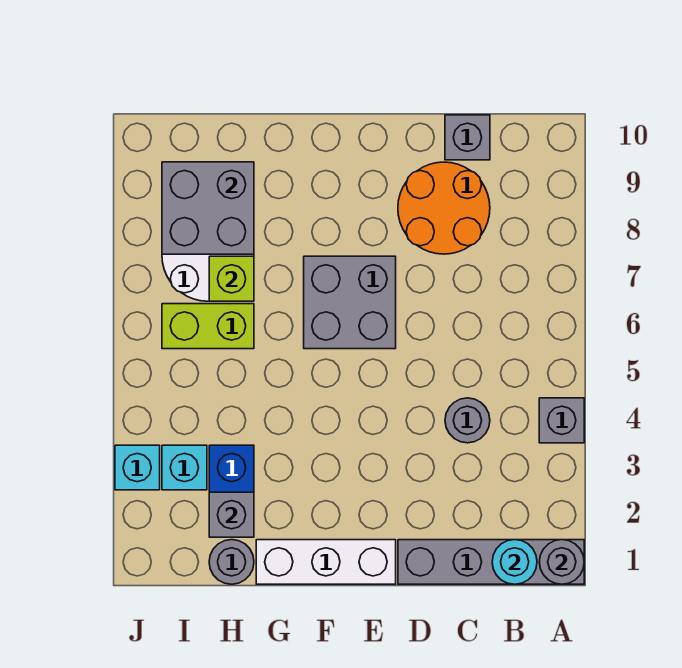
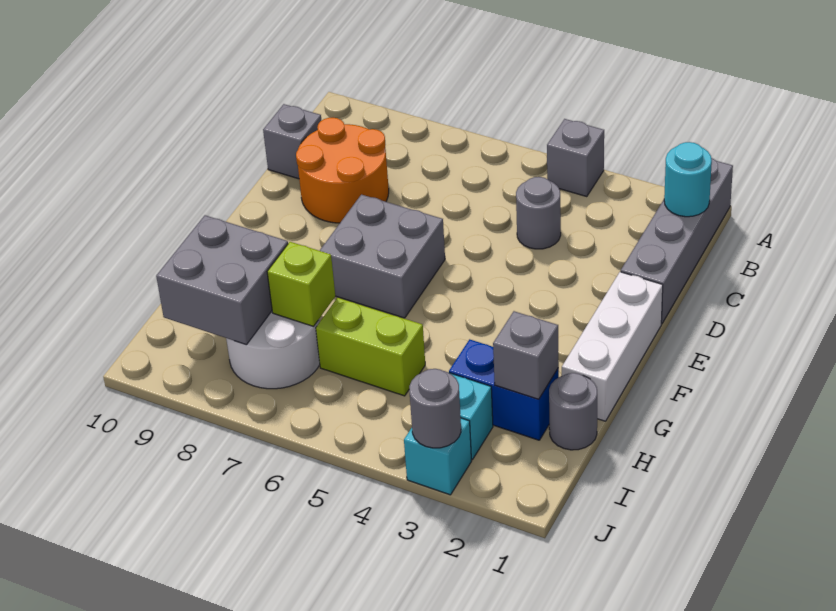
grey 1x1 round brick [539,540,584,584] -> grey 1x1 round brick moved to [409,369,461,448]
lime 1x2 brick [162,304,254,349] -> lime 1x2 brick turned to [316,298,425,396]

